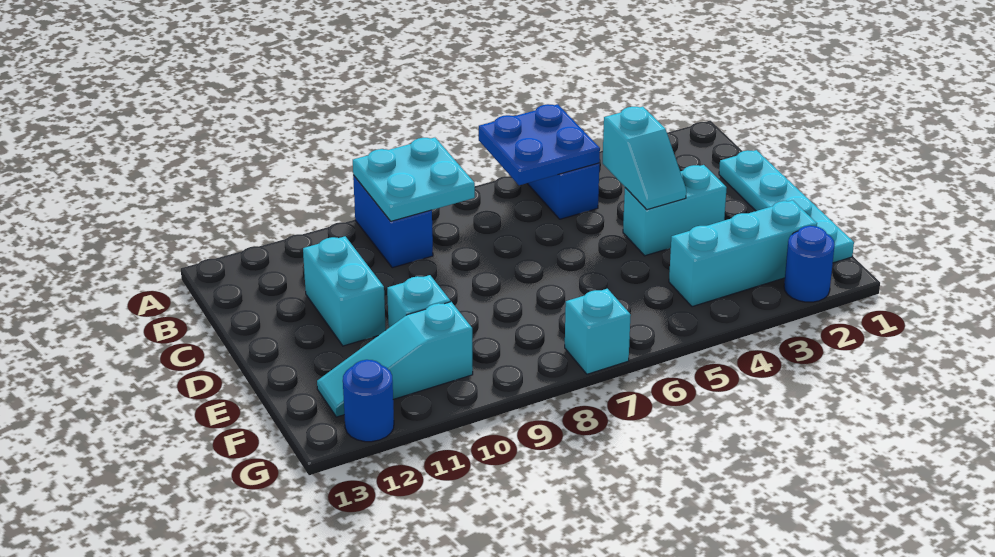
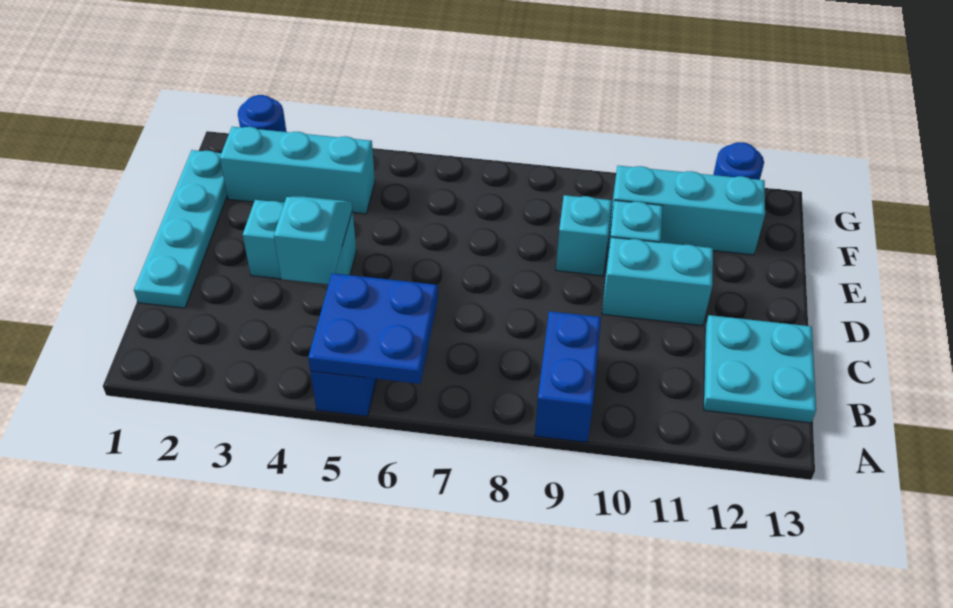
cyan 2x2 plate [353,138,475,221] -> cyan 2x2 plate moved to [704,315,816,423]
cyan 1x2 brick [303,236,386,346] -> cyan 1x2 brick turned to [602,237,713,326]
cyan 1x3 slope [317,302,473,417] -> cyan 1x3 brick [609,166,765,255]
cyan 1x1 brick [565,289,631,374] -> cyan 1x1 brick moved to [556,195,612,276]

